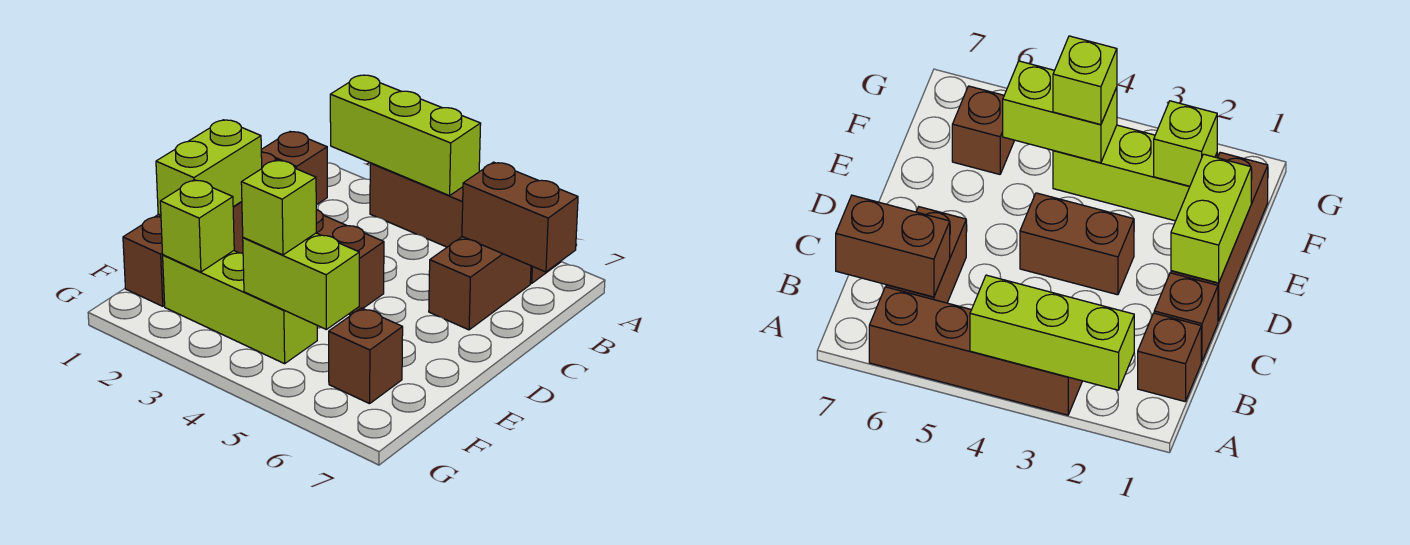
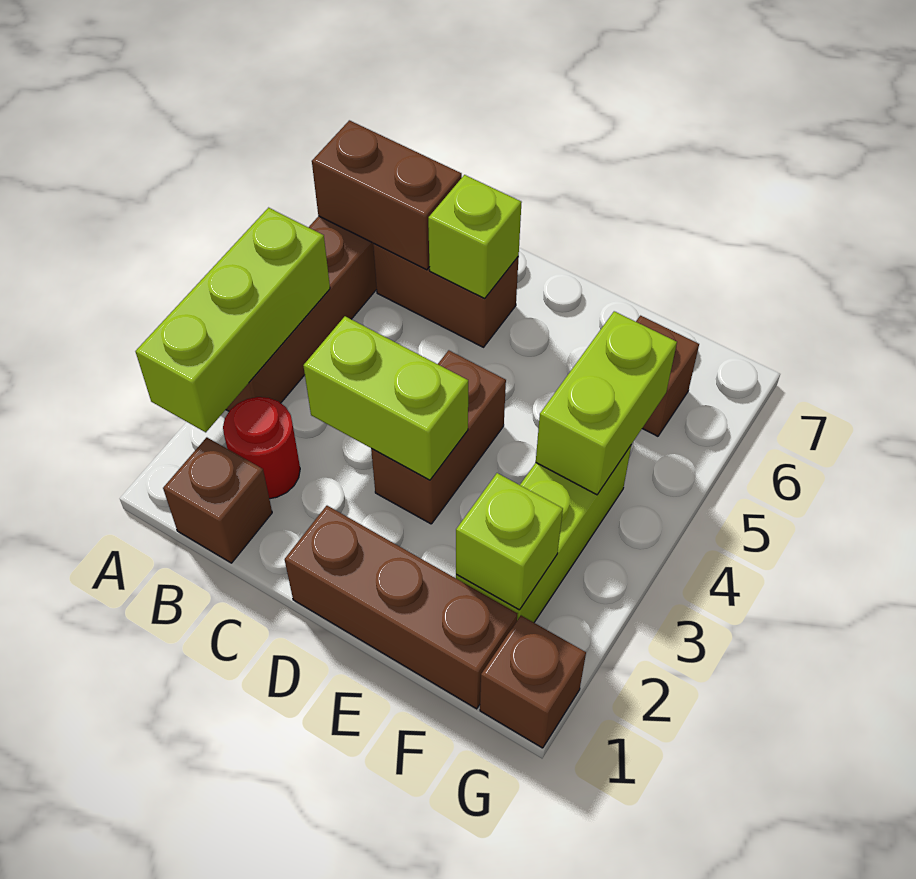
none -> red 1x1 round brick [223,397,300,499]
brown 1x2 brick [462,162,578,272] -> brown 1x2 brick turned to [312,120,462,270]
brown 1x1 brick [1154,273,1218,361] -> brown 1x1 brick moved to [480,616,586,748]
lime 1x2 brick [156,120,262,215] -> lime 1x2 brick moved to [303,316,468,480]
lime 1x1 brick [241,160,316,255] -> lime 1x1 brick moved to [428,175,522,298]

